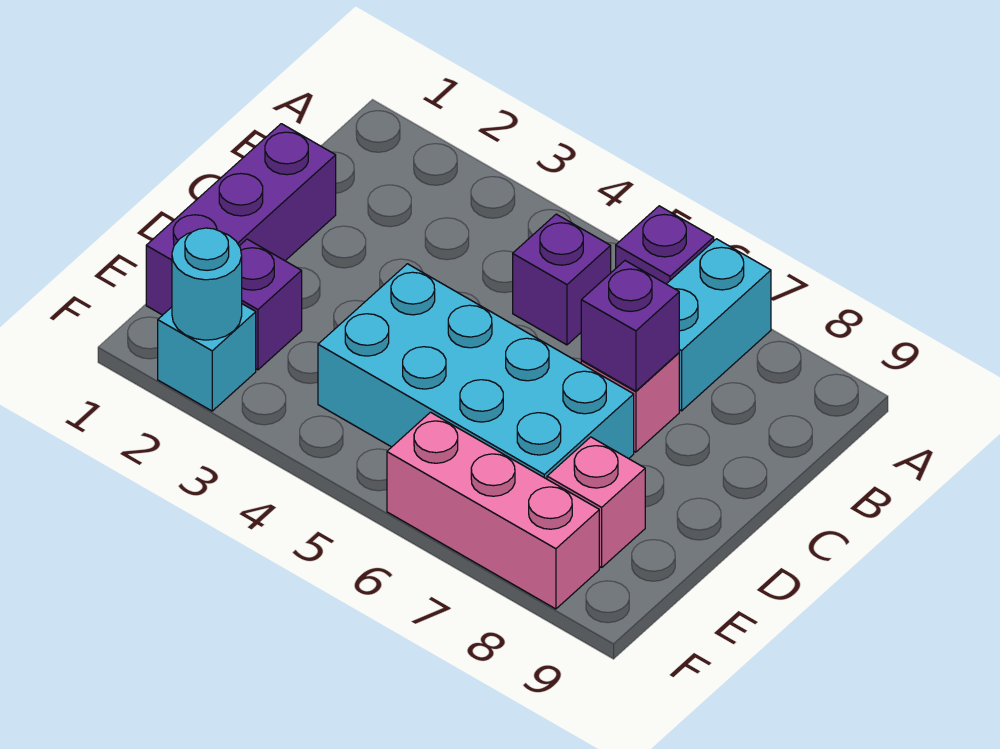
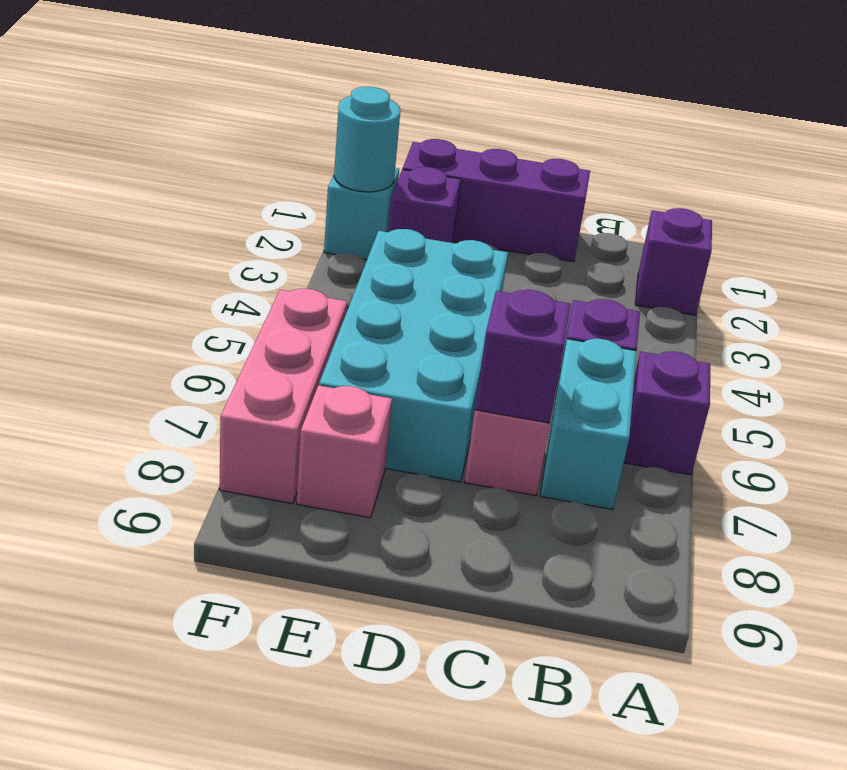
none -> purple 1x1 brick [635,208,712,315]
cyan 1x2 brick [667,239,771,411] -> cyan 1x2 brick turned to [540,339,637,509]

